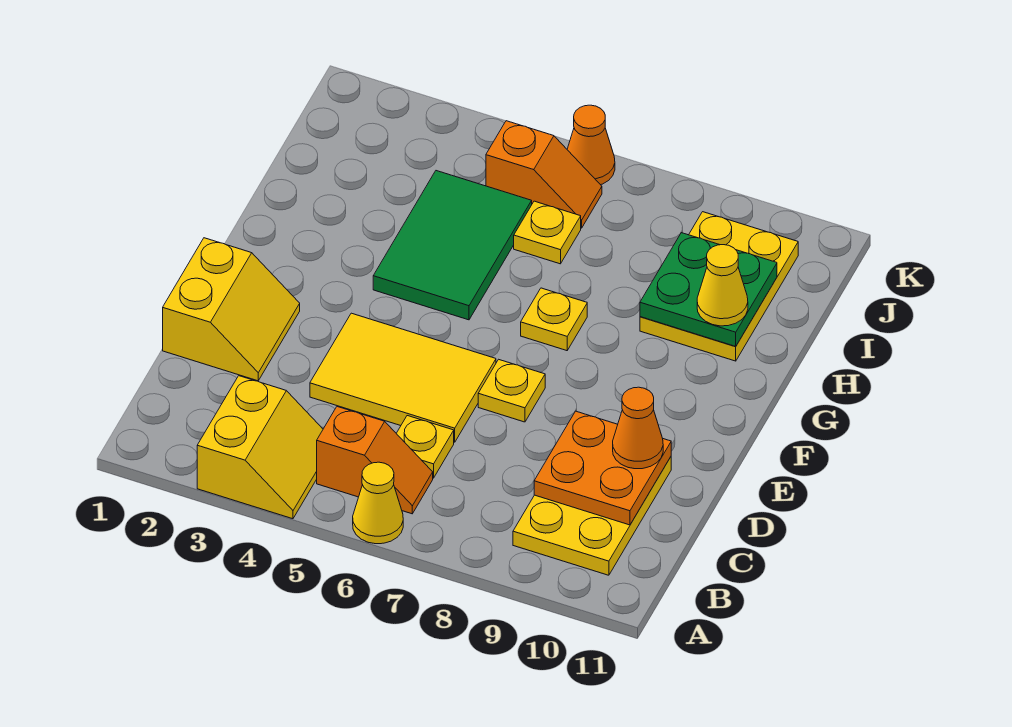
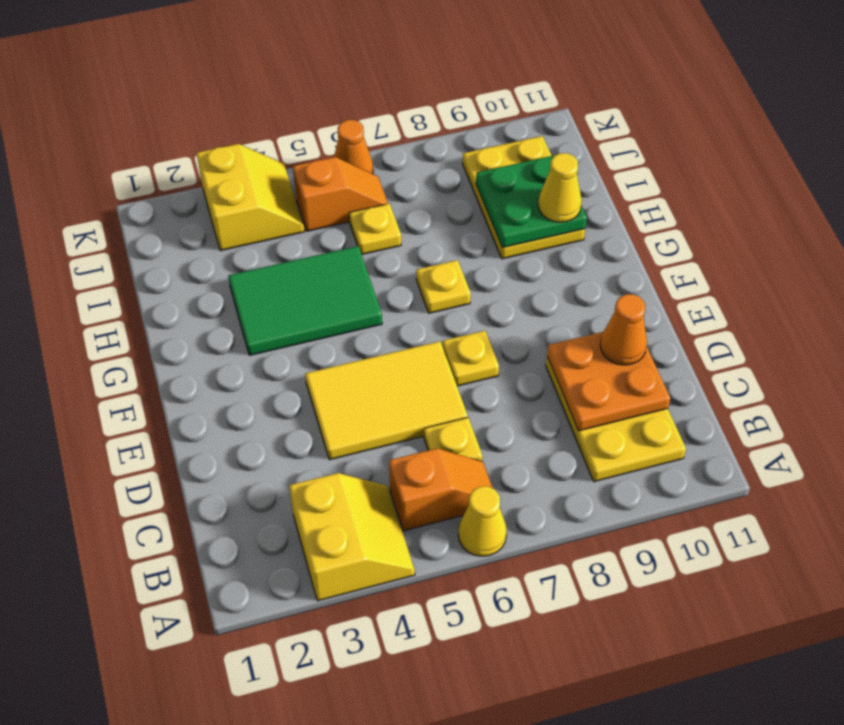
yellow 2x2 slope [163,238,300,381] -> yellow 2x2 slope moved to [197,144,305,251]
green 2x3 tile [373,171,532,320] -> green 2x3 tile turned to [228,246,382,355]

